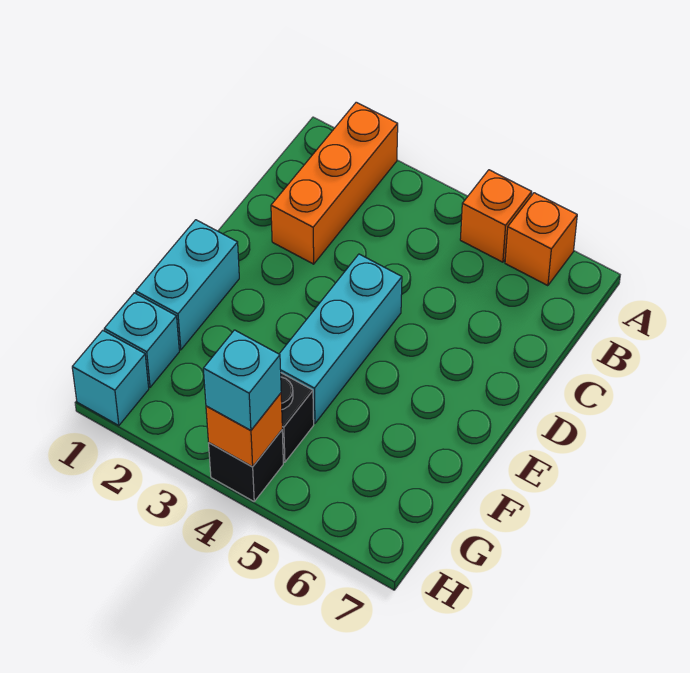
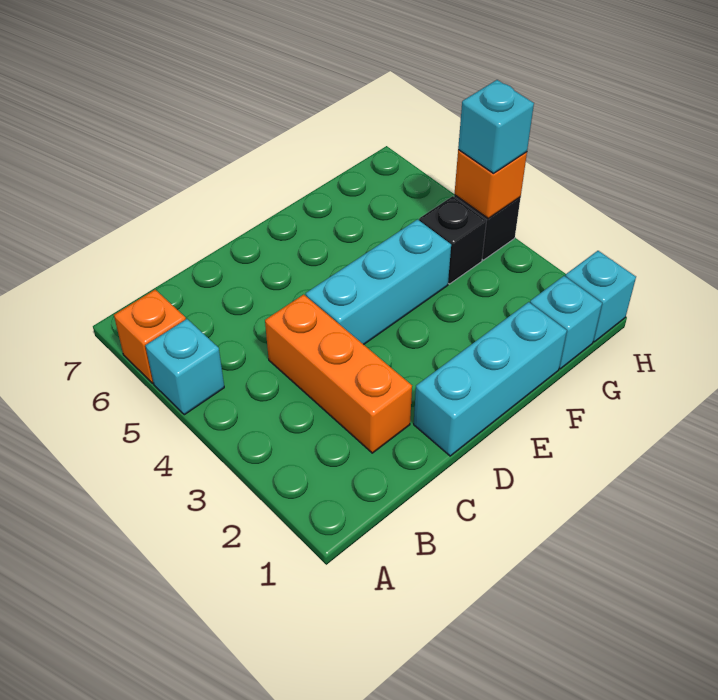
orange 1x3 brick [271,102,398,264] -> orange 1x3 brick turned to [265,294,412,453]
orange 1x1 brick [460,170,532,262] -> cyan 1x1 brick [145,319,224,415]
cyan 1x2 brick [136,220,239,350] -> cyan 1x3 brick [414,302,567,456]

